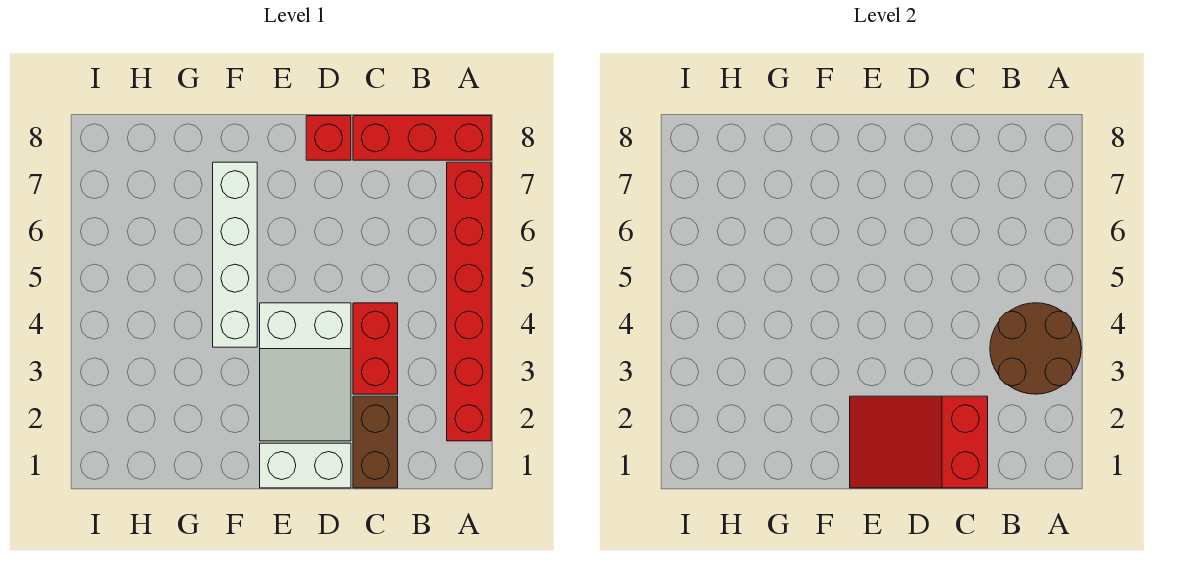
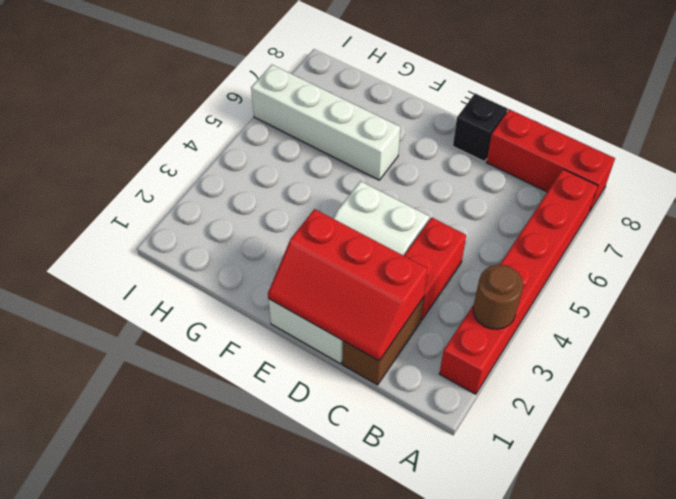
brown 2x2 round brick [990,303,1081,394] -> brown 1x1 round brick [473,265,523,329]
red 2x3 slope [850,396,988,488] -> red 2x3 slope turned to [268,209,428,361]
red 1x1 brick [306,116,351,160] -> black 1x1 brick [453,94,507,162]
white 1x4 brick [213,162,257,347] -> white 1x4 brick turned to [251,65,400,180]

